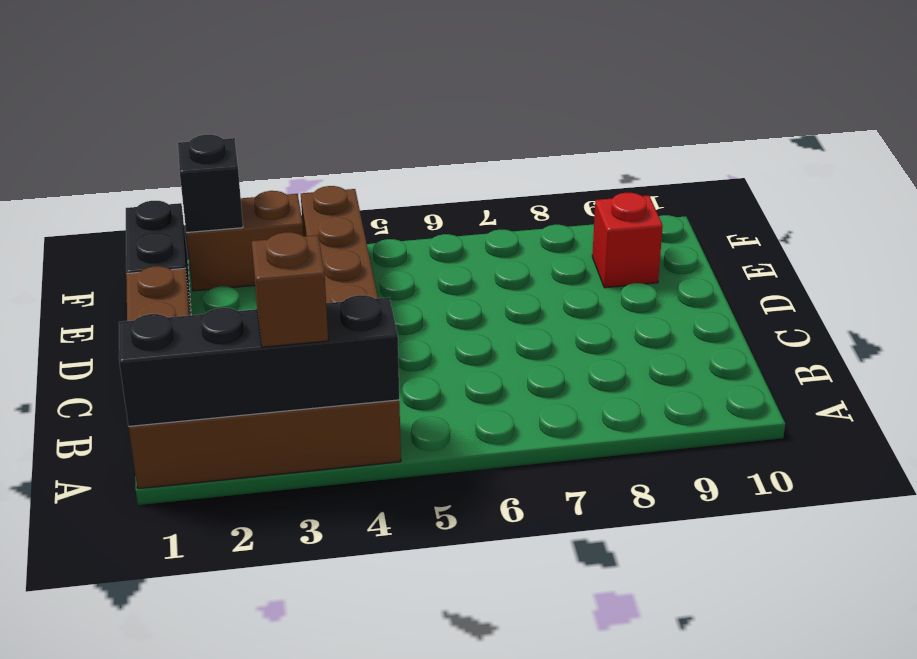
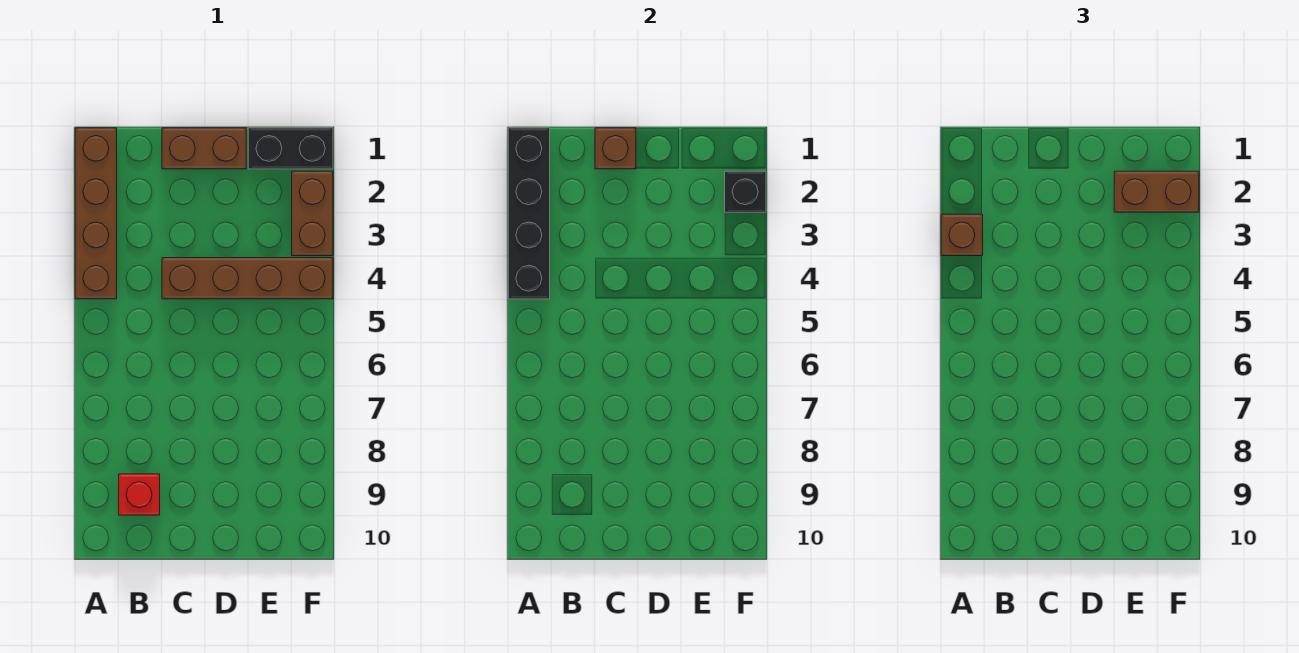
none -> brown 1x1 brick [595,128,636,169]
none -> brown 1x2 brick [1114,171,1199,212]
red 1x1 brick [592,193,663,288] -> red 1x1 brick moved to [119,474,160,515]

